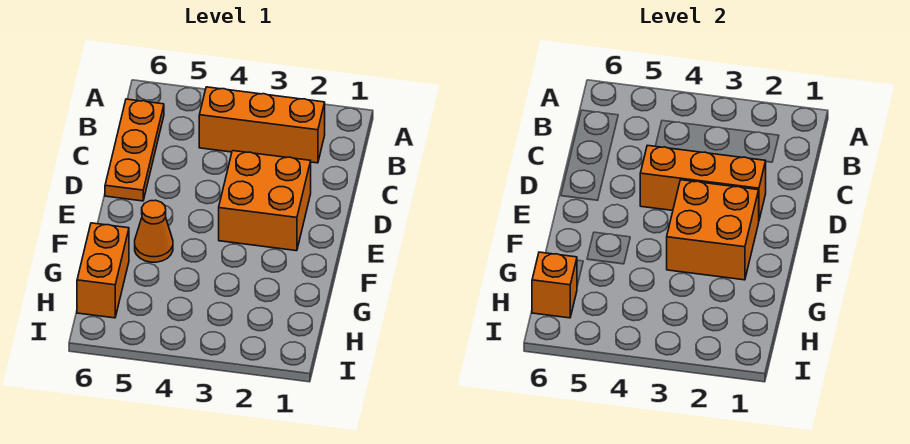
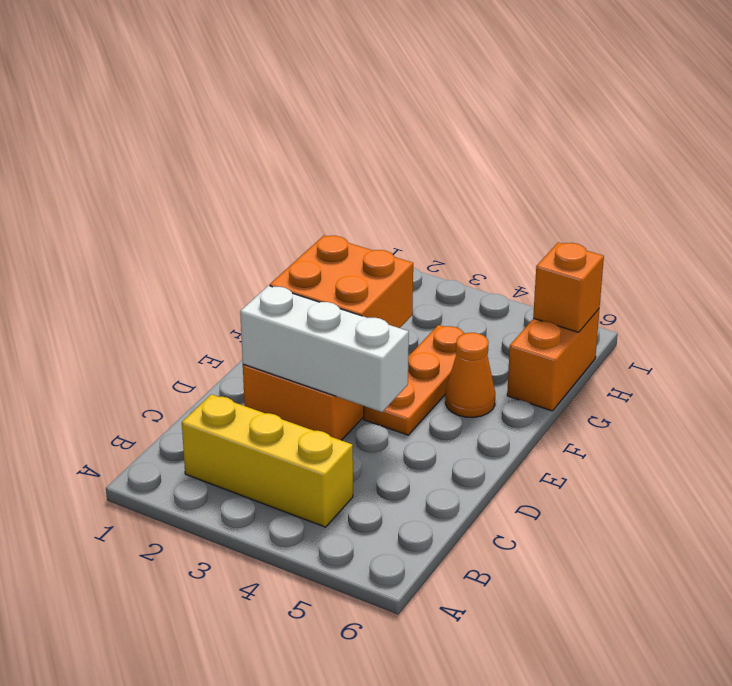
orange 1x3 brick [199,87,325,163] -> yellow 1x3 brick [182,394,353,527]
orange 1x3 plate [105,99,164,201] -> orange 1x3 plate moved to [364,325,465,435]
orange 1x3 brick [640,145,766,219] -> white 1x3 brick [240,286,409,412]

